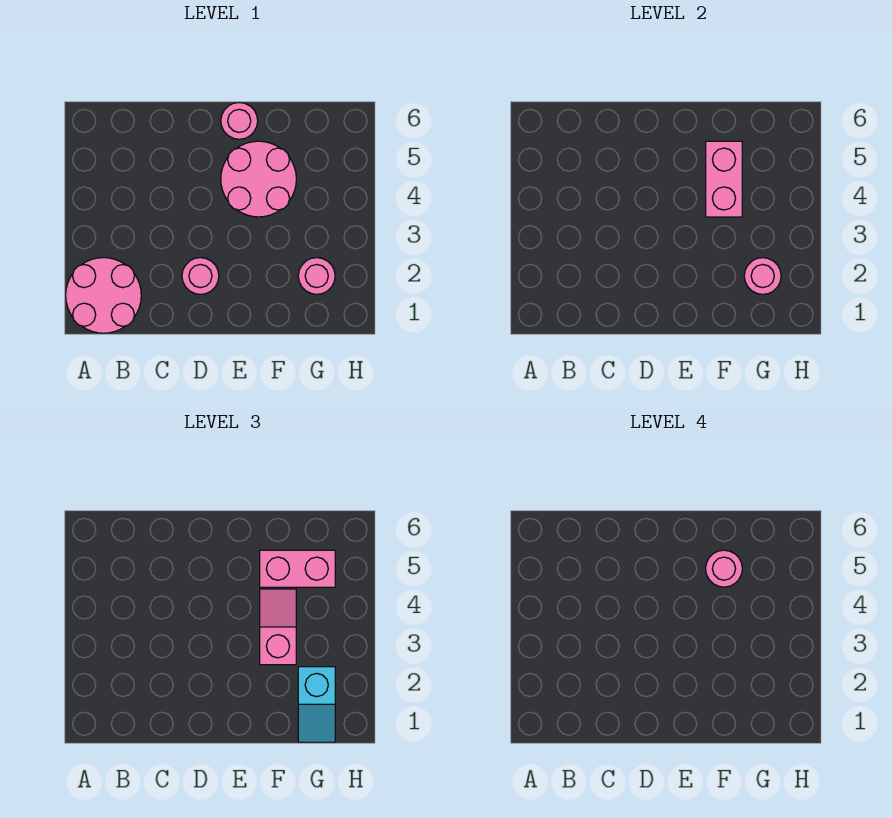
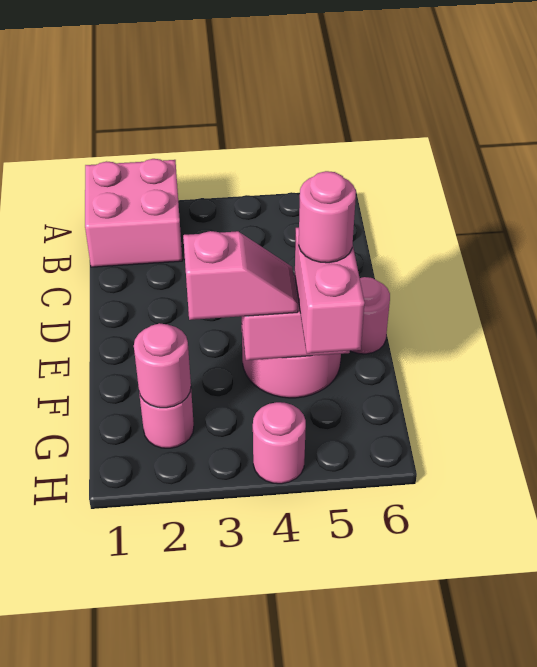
pink 2x2 round brick [66,258,141,333] -> pink 2x2 brick [85,159,182,267]
pink 1x1 round brick [182,258,219,294] -> pink 1x1 round brick moved to [253,402,306,484]
cyan 1x2 slope [298,667,335,742] -> none

